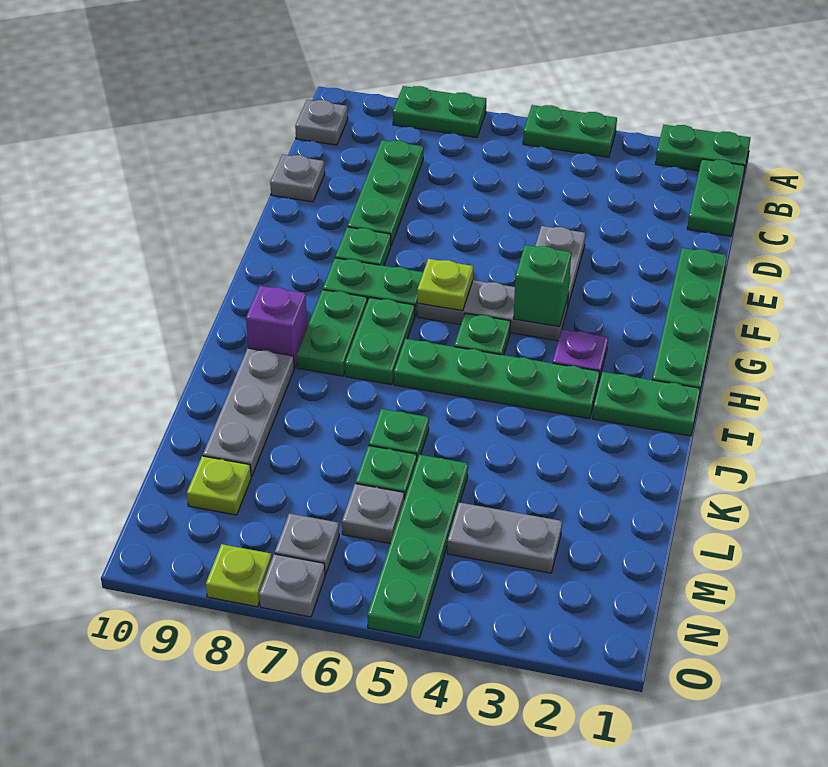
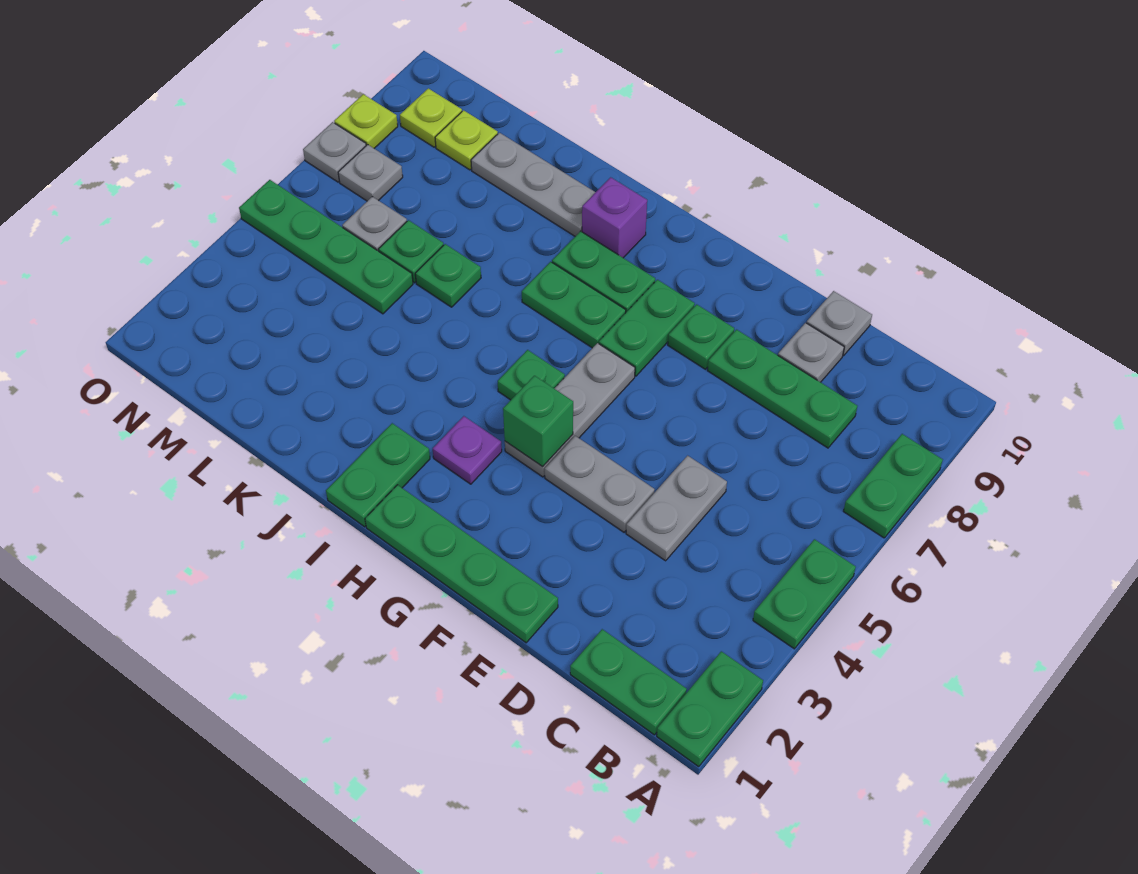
grey 1x1 plate [295,100,348,145] -> grey 1x1 plate moved to [778,323,844,382]
lime 1x1 plate [417,259,473,311] -> lime 1x1 plate moved to [400,88,462,147]
green 1x4 plate [394,339,600,419] -> none
grey 1x2 plate [447,502,562,573] -> grey 1x2 plate moved to [626,456,727,561]

